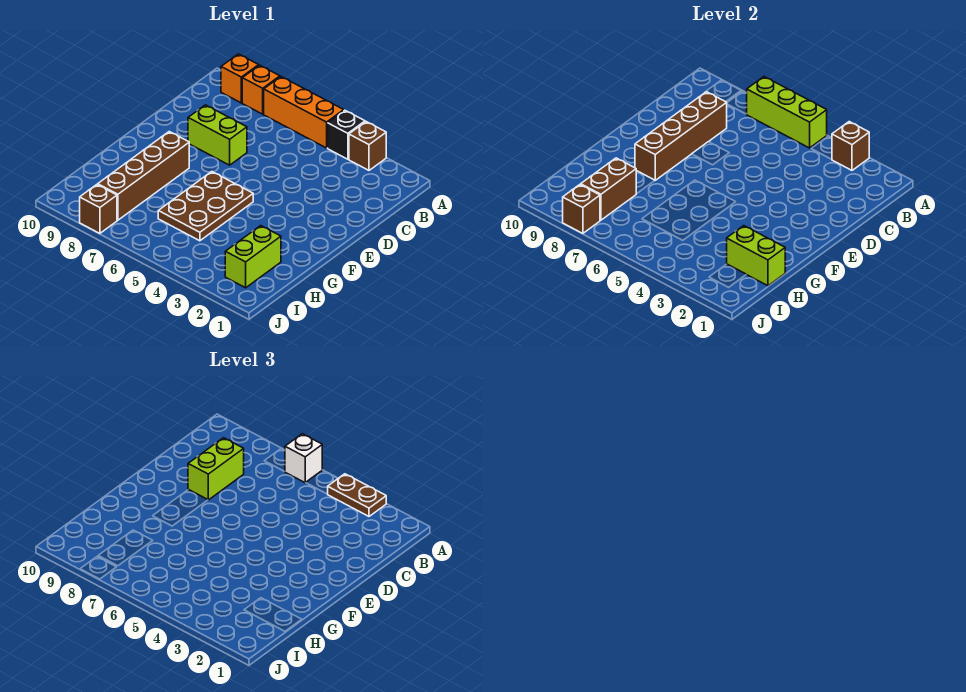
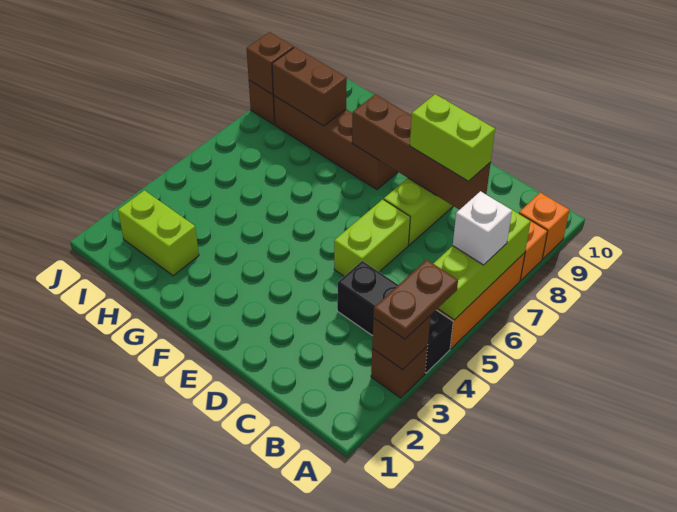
black 1x1 brick [328,110,365,159] -> black 1x3 brick [337,261,453,373]
brown 2x3 plate [158,172,253,241] -> none
lime 1x2 brick [727,226,785,286] -> lime 1x2 brick moved to [334,199,410,276]

